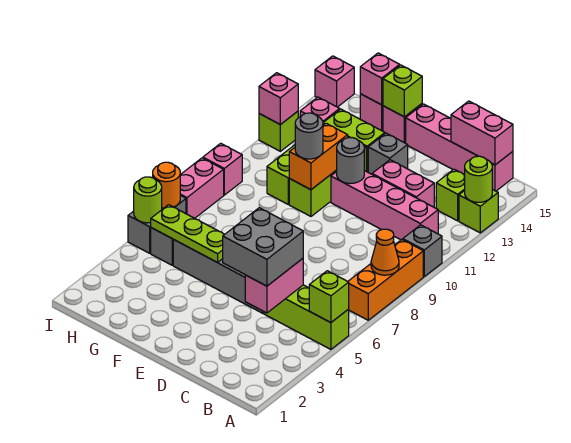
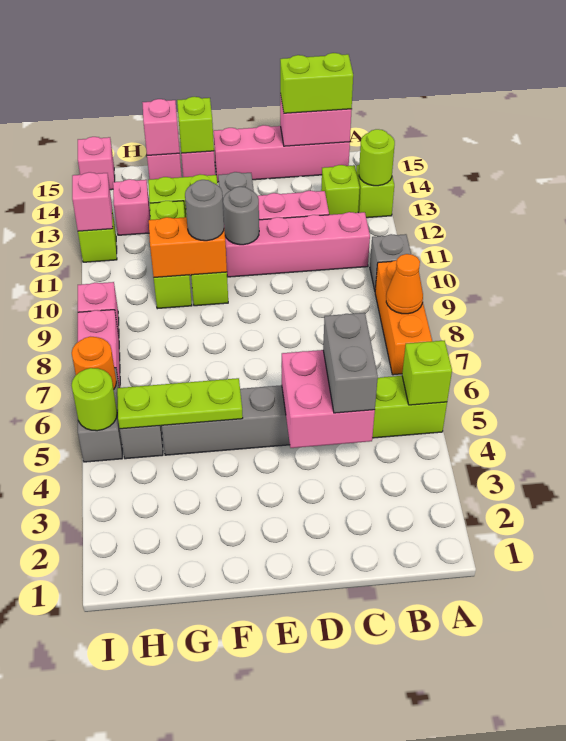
none -> lime 1x2 brick [280,53,353,113]
pink 1x2 brick [245,259,303,313] -> pink 2x2 brick [282,350,375,448]
grey 2x2 brick [223,208,303,286] -> grey 1x2 brick [323,313,378,413]
orange 1x2 brick [289,123,348,190] -> orange 1x2 brick turned to [149,217,227,277]

